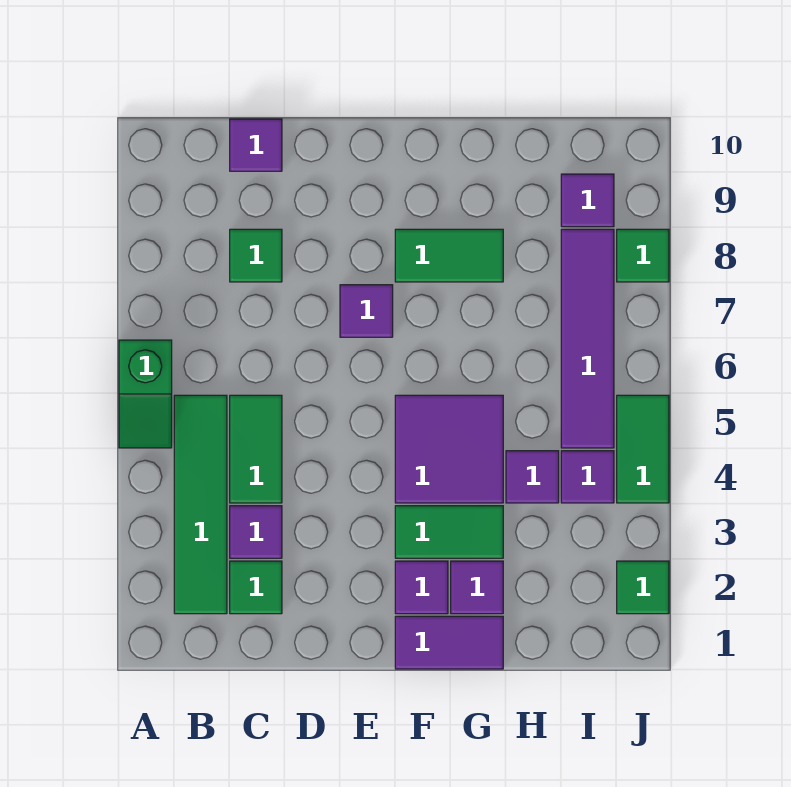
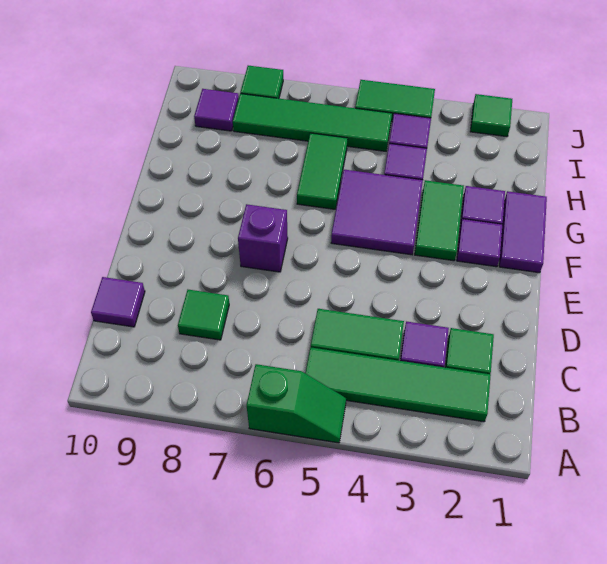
purple 1x1 tile [340,285,393,337] -> purple 1x1 brick [238,204,288,272]
green 1x2 tile [395,229,503,282] -> green 1x2 tile moved to [297,133,348,209]
purple 1x4 tile [561,229,614,448] -> green 1x4 tile [233,94,392,151]

